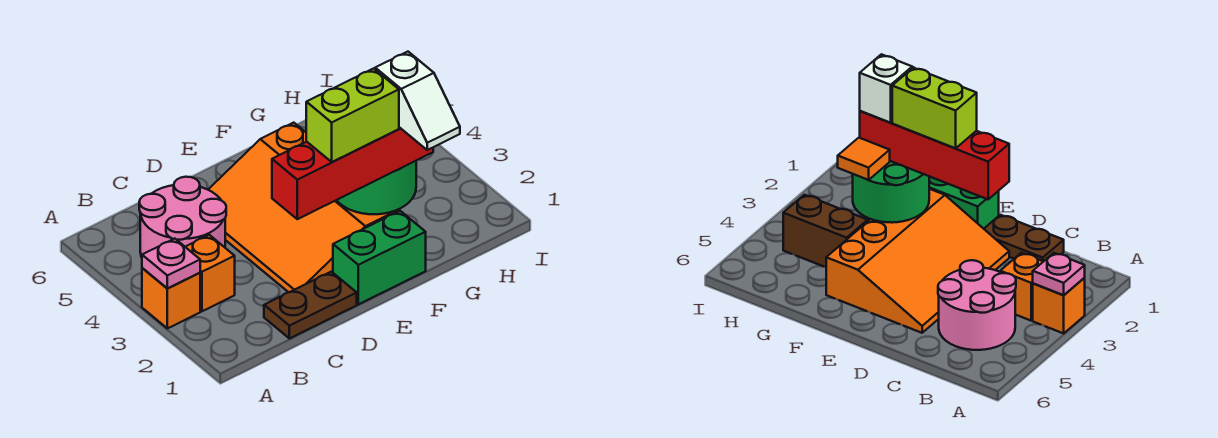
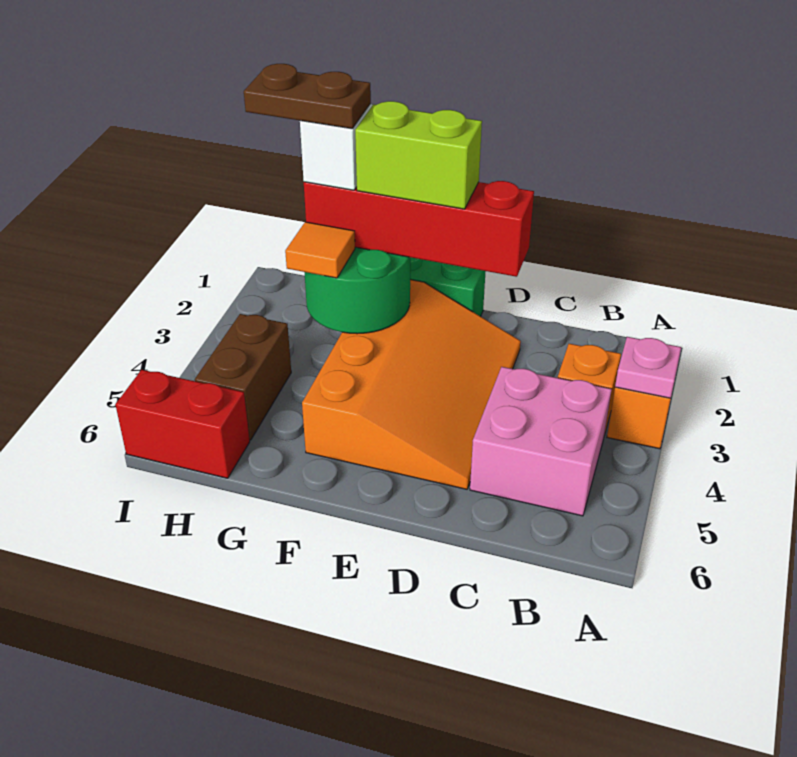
pink 2x2 round brick [139,177,226,257] -> pink 2x2 brick [470,367,612,516]
brown 1x2 plate [264,272,357,339] -> brown 1x2 plate moved to [244,64,371,129]
brown 1x2 brick [783,195,868,267] -> brown 1x2 brick turned to [195,314,291,440]
none -> red 1x2 brick [115,370,250,478]

